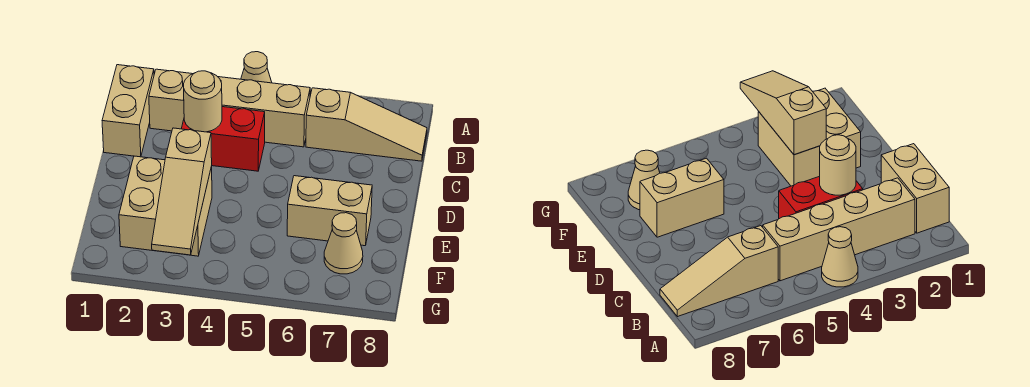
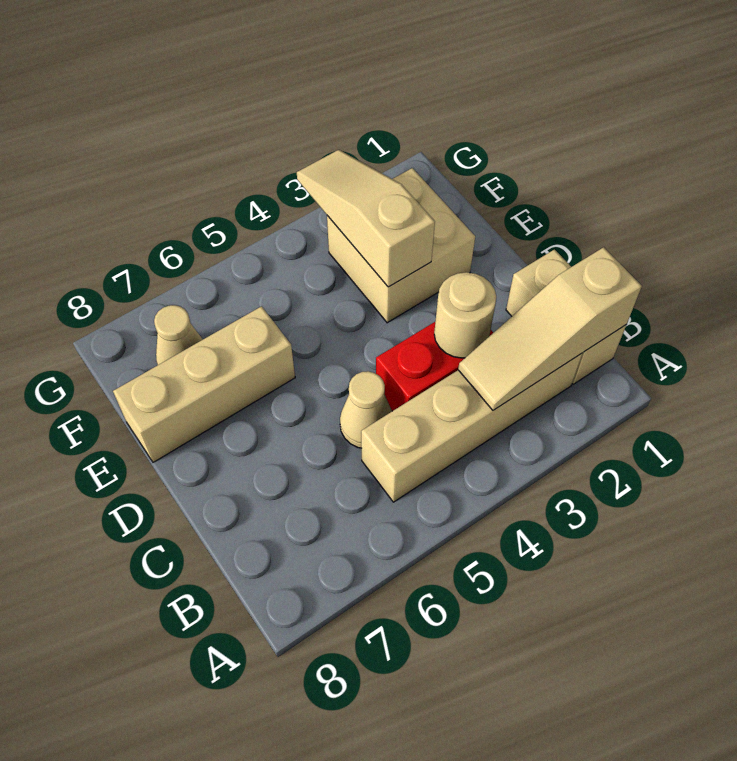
tan 1x1 cone [241,52,272,83] -> tan 1x1 cone moved to [340,371,392,448]
tan 1x3 slope [306,88,427,161] -> tan 1x3 slope moved to [458,247,642,410]
tan 1x2 brick [287,176,372,246] -> tan 1x3 brick [113,306,295,462]

